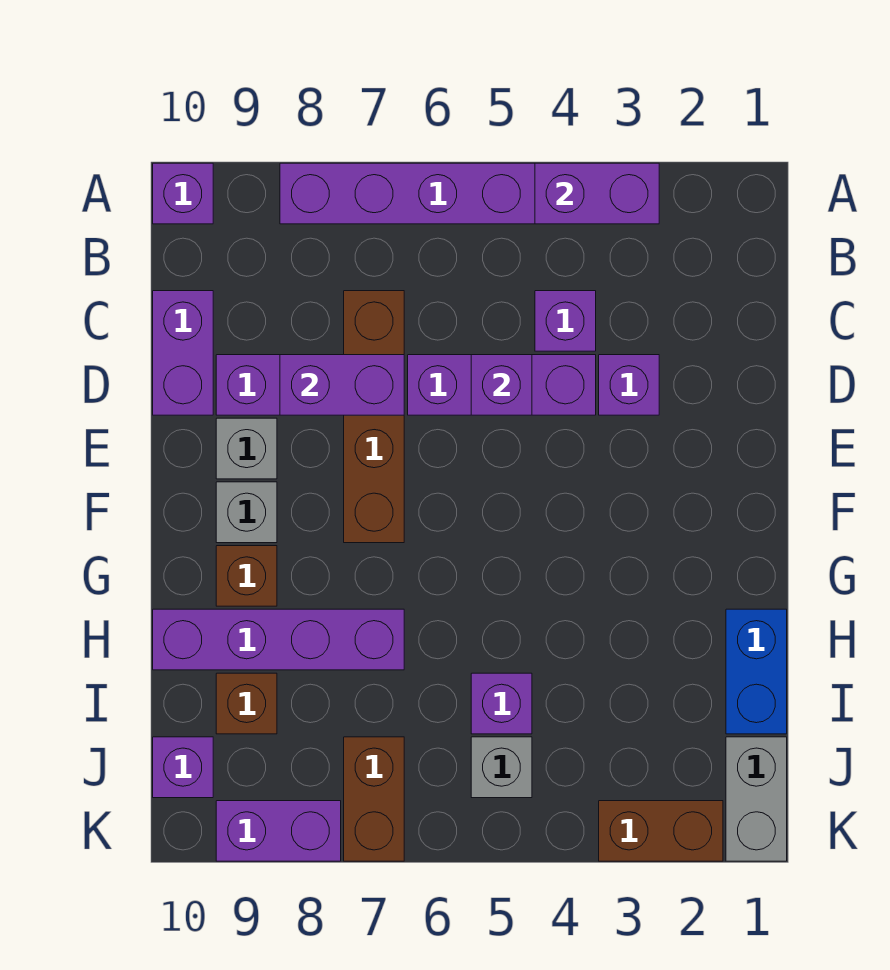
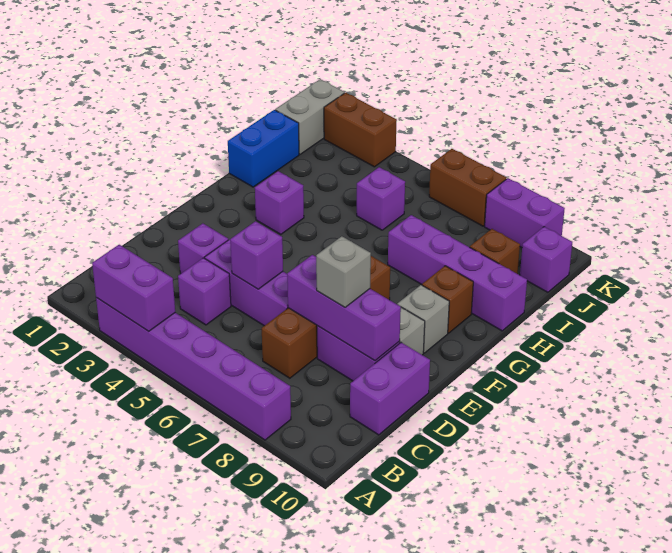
purple 1x1 brick [153,163,213,224] -> purple 1x1 brick moved to [255,171,304,234]
purple 1x2 brick [280,355,404,415] -> purple 1x3 brick [287,255,401,361]
grey 1x1 brick [471,737,532,798] -> grey 1x1 brick moved to [316,236,371,307]
brown 1x2 brick [344,737,404,861] -> brown 1x2 brick turned to [429,149,506,226]

